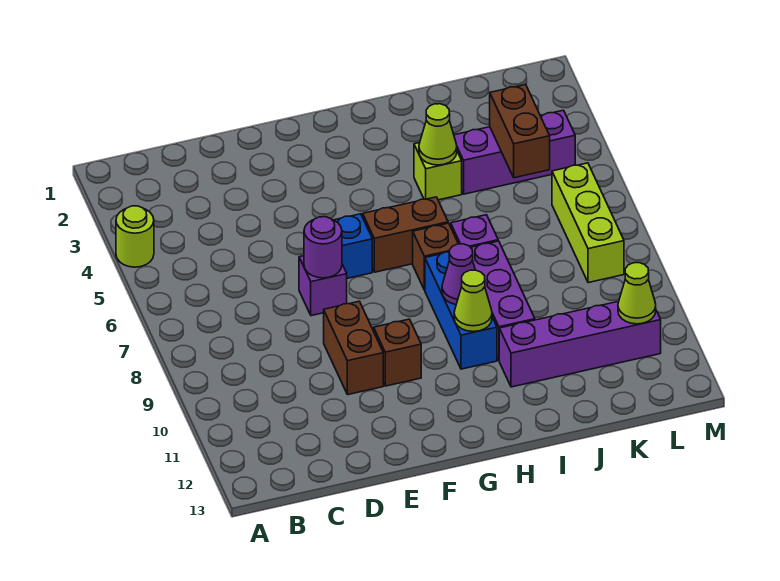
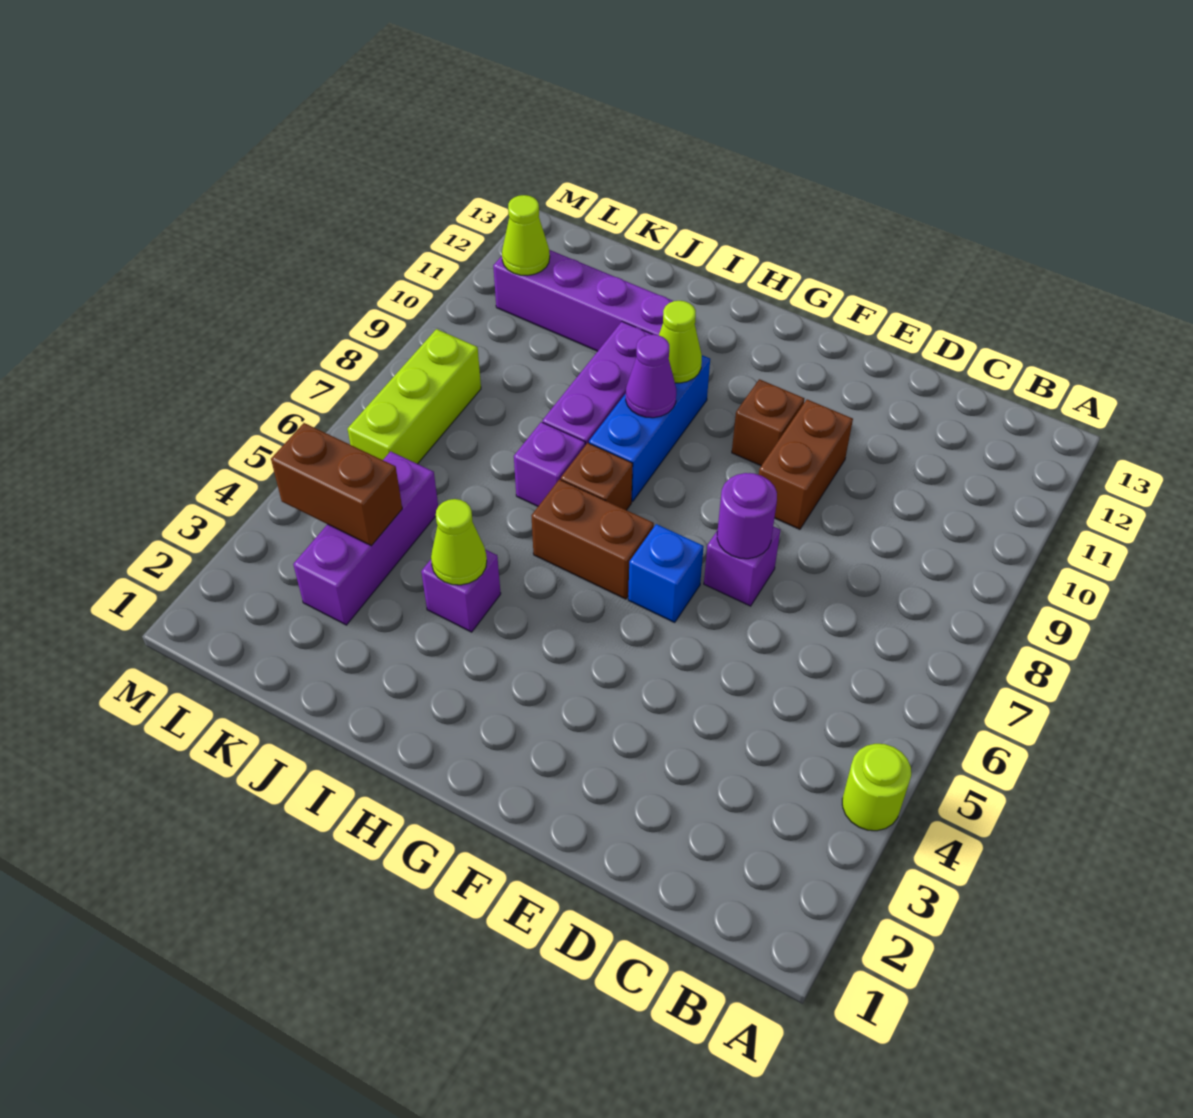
lime 1x1 brick [414,143,462,200] -> purple 1x1 brick [421,550,501,632]
purple 1x3 brick [454,110,575,194] -> purple 1x3 brick turned to [293,451,438,625]
brown 1x2 brick [490,84,550,178] -> brown 1x2 brick turned to [271,423,402,546]

